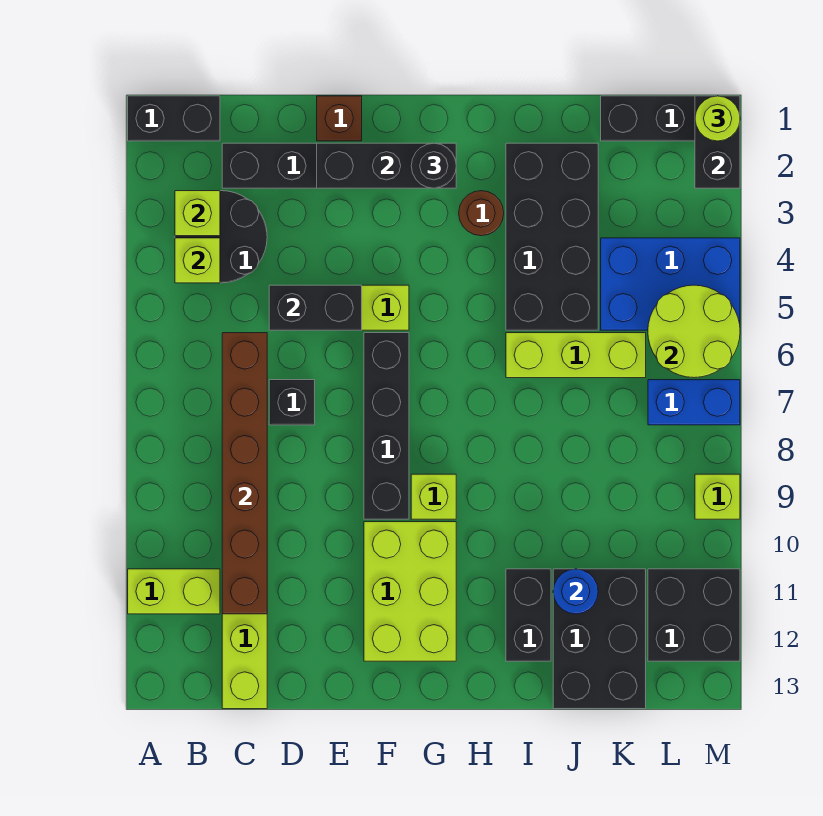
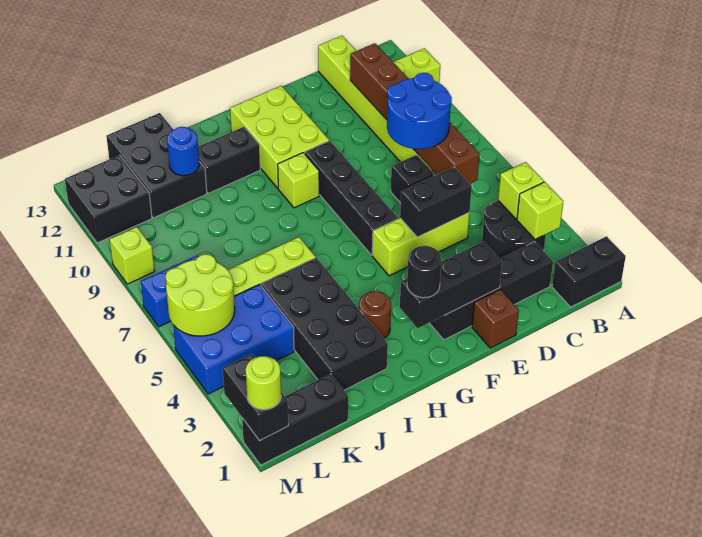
none -> blue 2x2 round brick [387,73,452,149]
black 1x2 brick [506,569,551,661] -> black 1x2 brick turned to [198,127,260,193]

